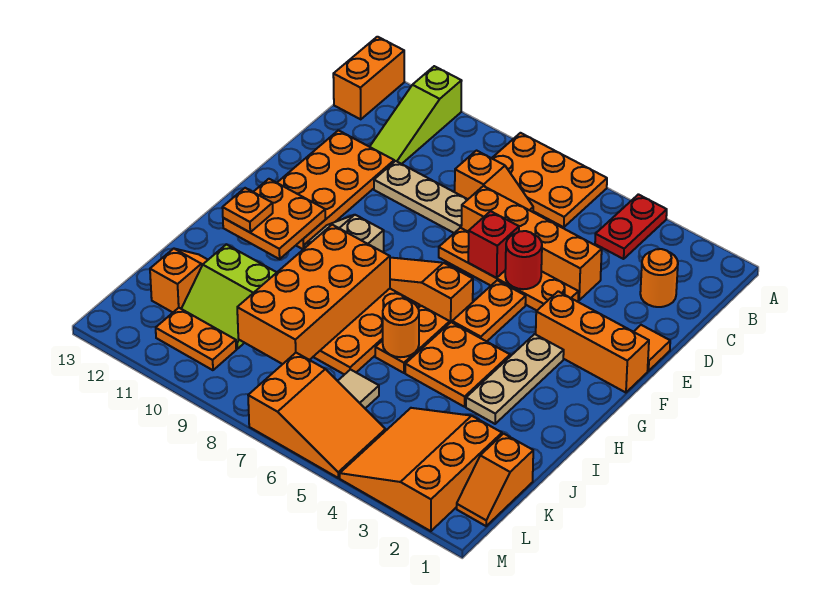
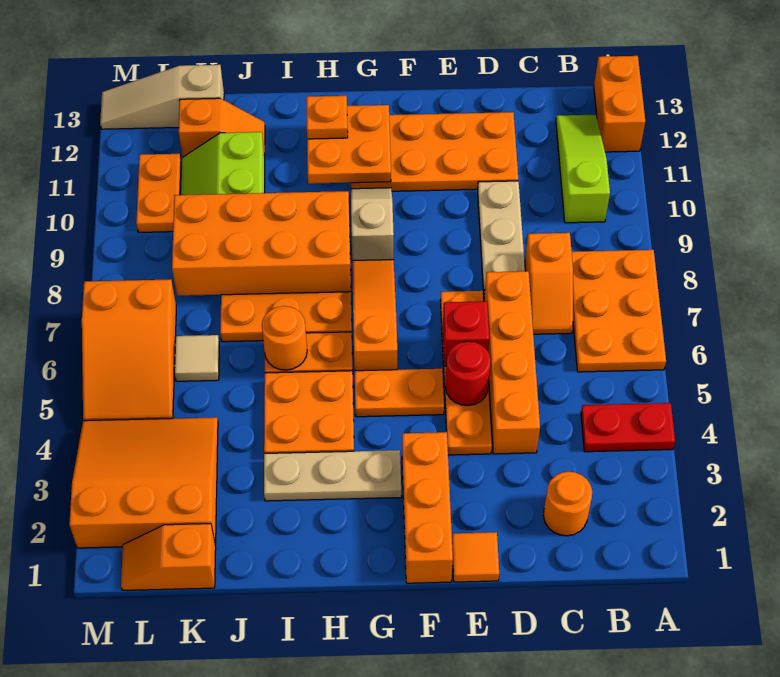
lime 1x3 slope [370,66,461,164] -> lime 1x3 slope turned to [556,115,610,223]
orange 1x2 brick [333,37,404,119] -> orange 1x2 brick turned to [594,56,645,152]
none -> tan 1x3 slope [100,65,224,129]

